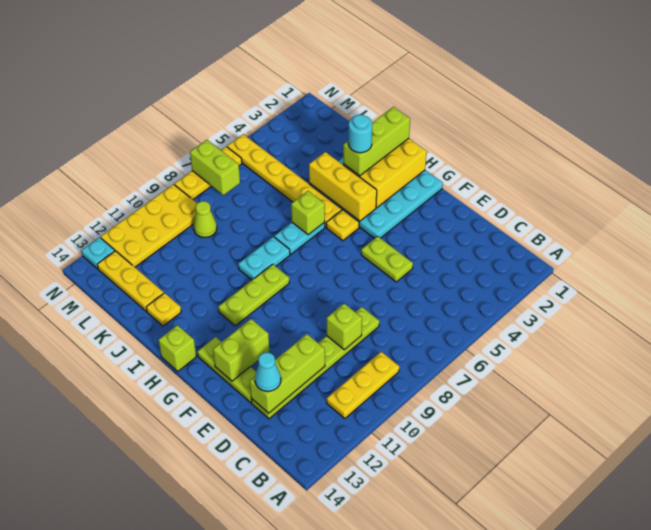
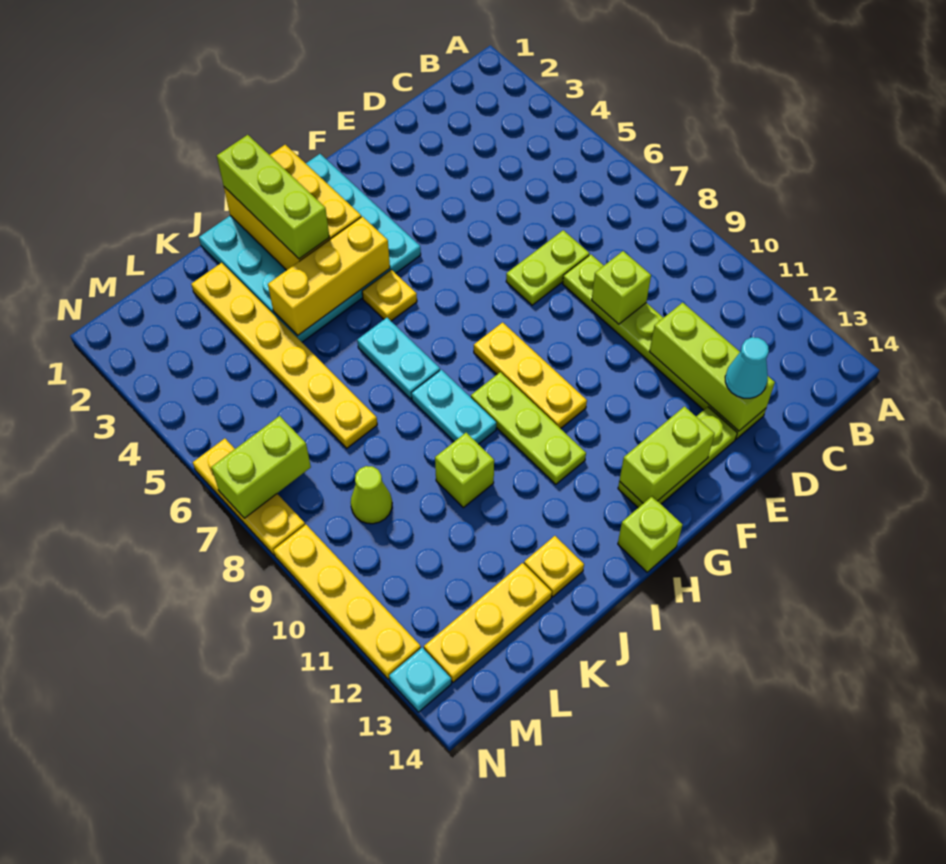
yellow 1x3 plate [327,352,399,418] -> yellow 1x3 plate moved to [474,322,587,429]
lime 1x2 plate [361,236,413,282] -> lime 1x2 plate moved to [506,230,590,305]
lime 1x2 brick [213,319,269,381] -> lime 1x2 brick turned to [619,406,715,503]
cyan 1x1 round brick [348,115,372,153] -> none
yellow 1x6 plate [227,134,342,227] -> yellow 1x6 plate turned to [191,263,377,448]
lime 1x1 brick [291,191,325,235] -> lime 1x1 brick moved to [435,433,494,508]
yellow 2x4 plate [101,184,197,267] -> yellow 1x4 plate [274,525,421,679]

